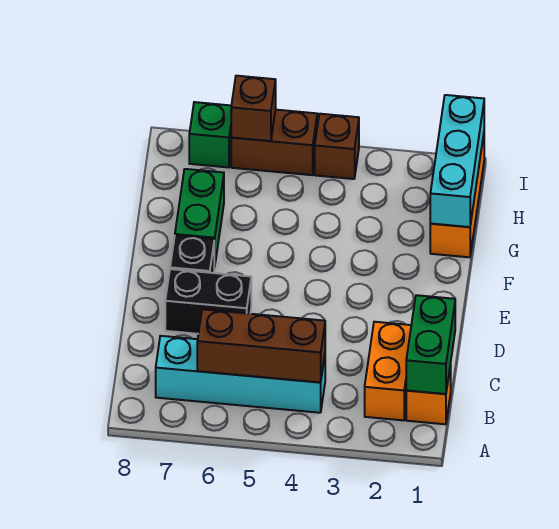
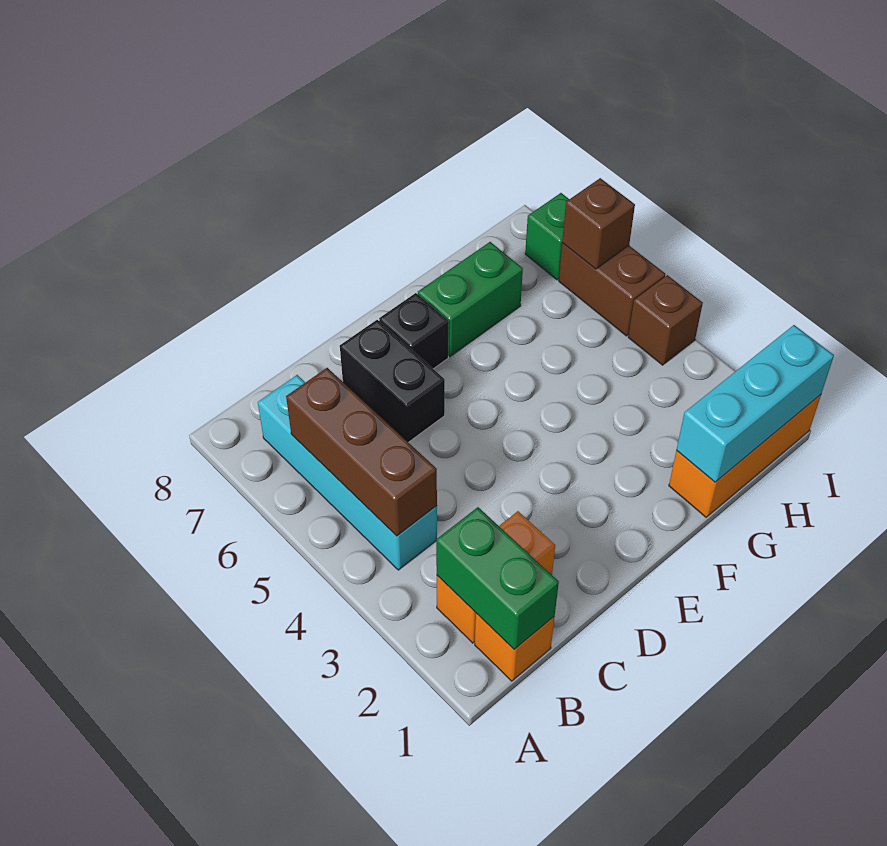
green 1x2 brick [406,295,455,394] -> green 1x2 brick turned to [436,507,559,649]

